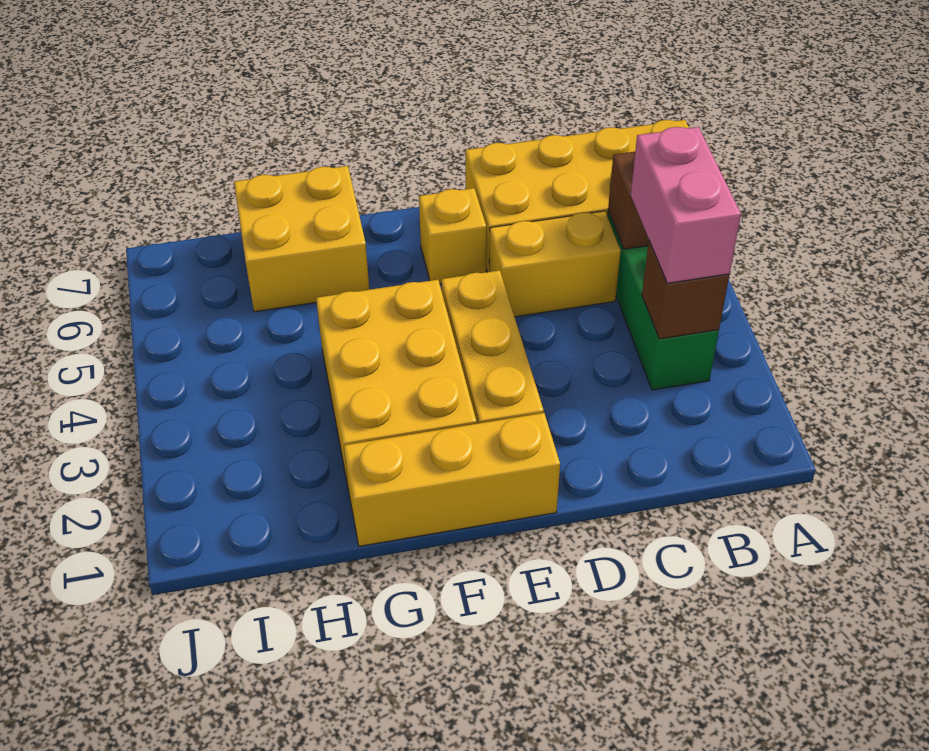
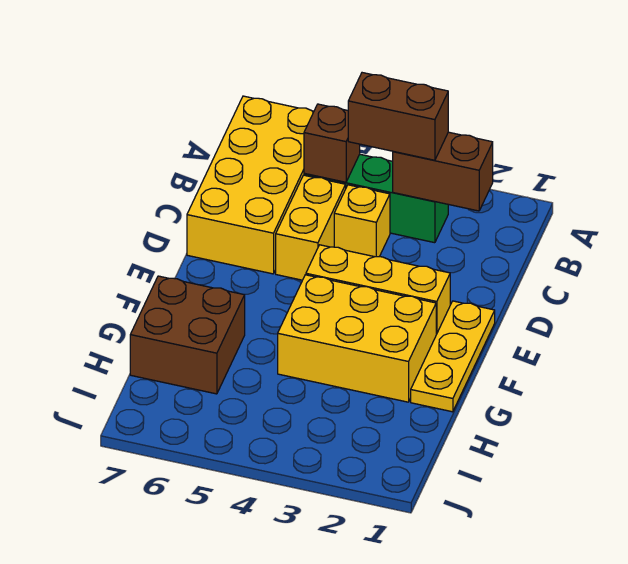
brown 1x1 brick [642,241,729,339] -> brown 1x2 brick [393,132,493,211]
pink 1x2 brick [631,127,741,283] -> brown 1x2 brick [348,73,448,160]
yellow 1x3 brick [344,413,560,546] -> yellow 1x3 plate [411,301,495,412]
yellow 1x1 brick [419,188,486,284] -> yellow 1x1 brick moved to [334,185,390,257]
yellow 2x2 brick [234,166,369,312] -> brown 2x2 brick [130,276,245,394]

